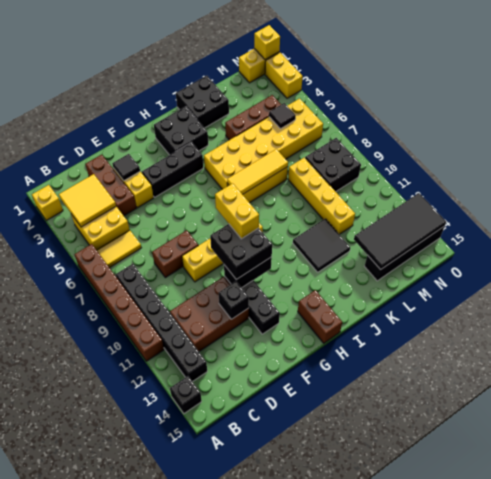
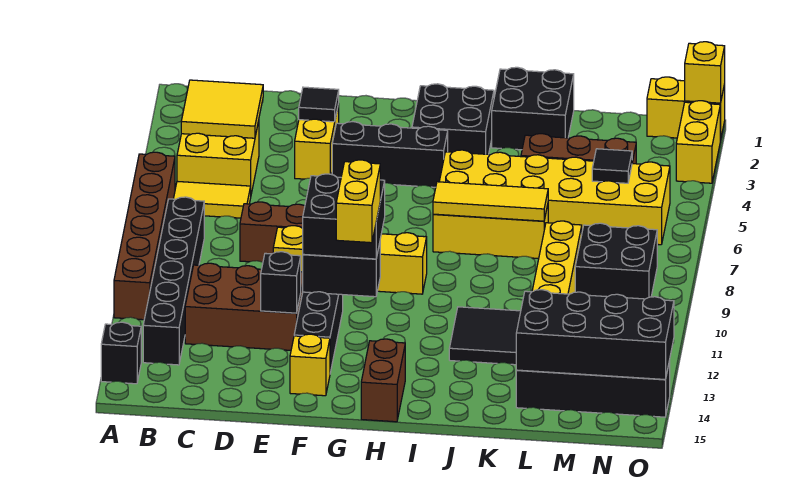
yellow 1x1 brick [32,185,63,220] -> yellow 1x1 brick moved to [290,334,330,396]
brown 1x3 brick [85,155,136,216] -> none
yellow 1x2 brick [215,183,259,239] -> yellow 1x2 brick moved to [336,160,380,243]
black 2x4 tile [354,193,446,270] -> black 2x4 brick [516,290,674,380]

